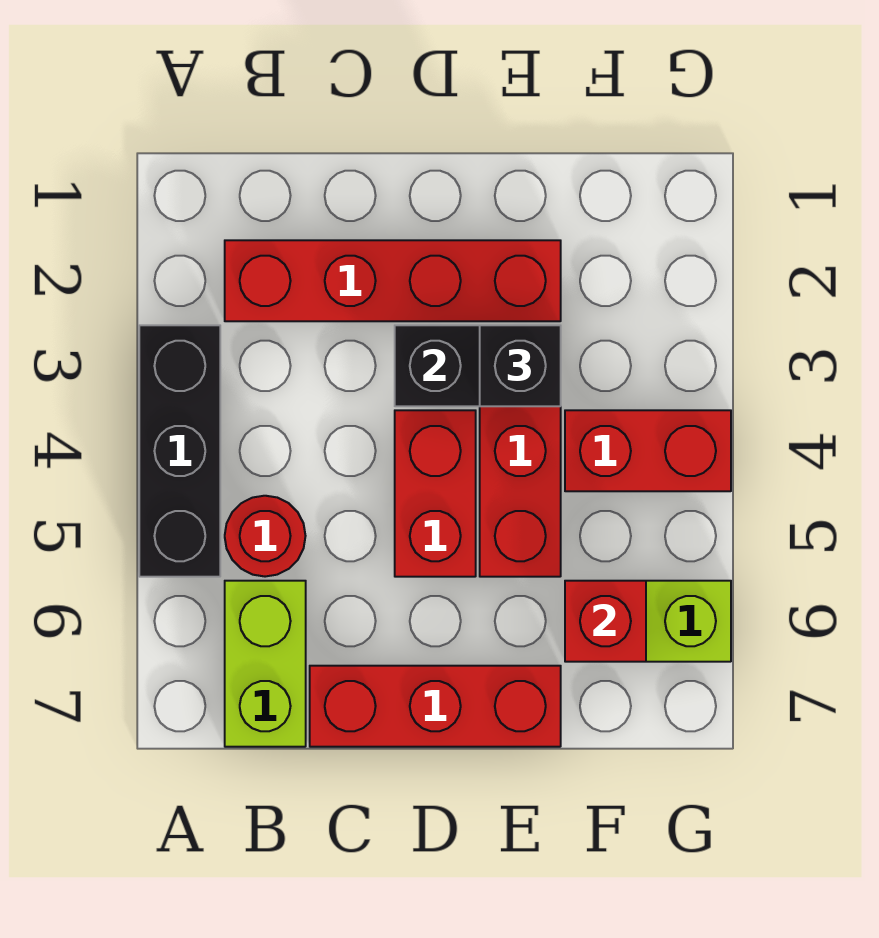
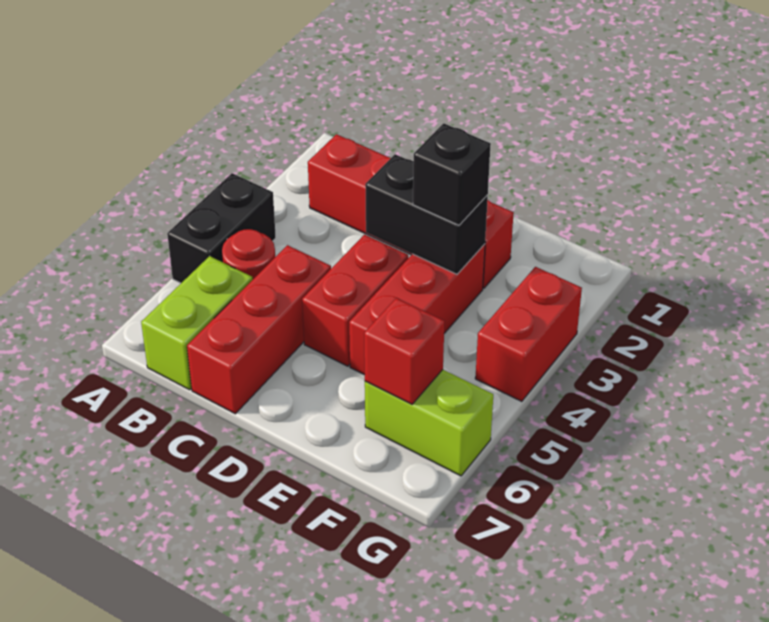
black 1x3 brick [139,325,220,577] -> black 1x2 brick [167,173,276,283]
red 1x3 brick [310,666,561,747] -> red 1x3 brick turned to [187,245,331,414]
red 1x2 brick [565,410,731,491] -> red 1x2 brick turned to [475,267,582,401]

